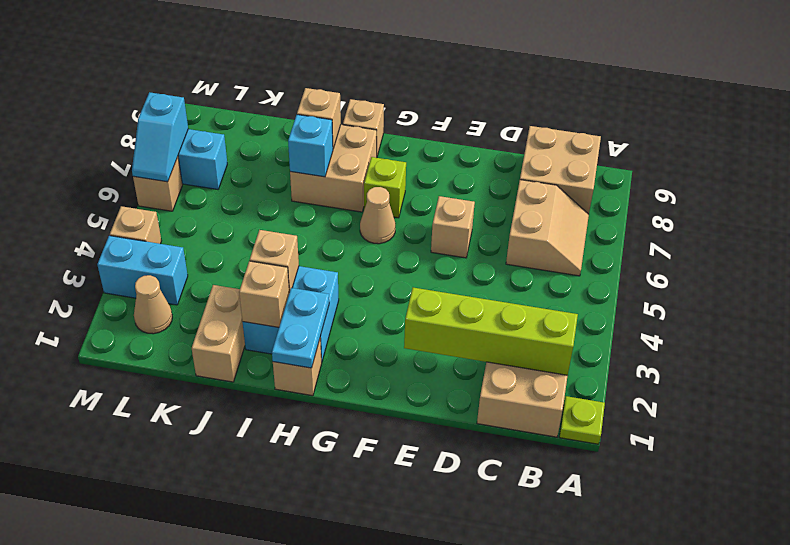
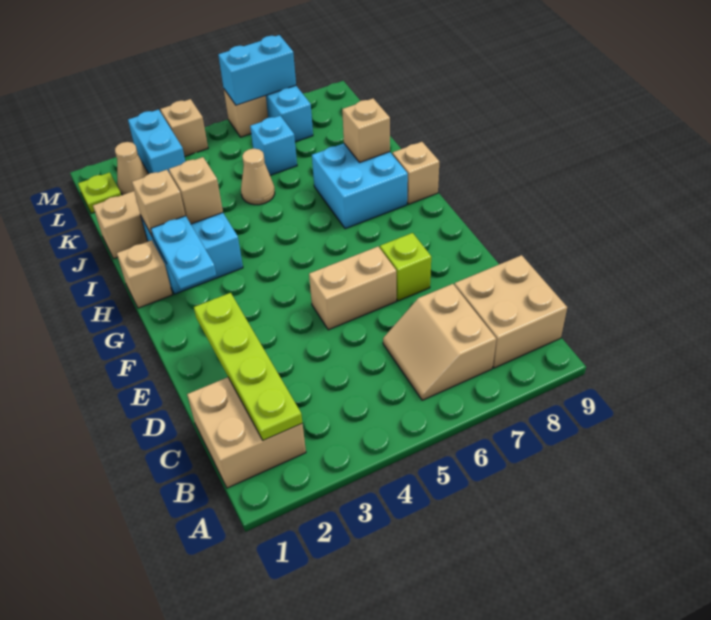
lime 1x1 plate [559,396,605,444] -> lime 1x1 plate moved to [78,172,121,213]
lime 1x4 brick [404,288,578,375] -> lime 1x4 plate [194,293,302,441]
tan 2x2 slope [506,180,589,276] -> tan 2x2 slope turned to [383,284,496,400]
tan 1x1 brick [431,196,475,258] -> tan 1x2 brick [309,247,396,330]
tan 1x1 cone [360,187,395,244] -> tan 1x1 cone moved to [241,149,275,205]
lime 1x1 brick [364,157,406,218] -> lime 1x1 brick moved to [380,233,431,301]
cyan 1x2 plate [272,288,329,368] -> cyan 1x2 plate turned to [151,216,216,289]
tan 2x2 brick [290,125,377,212] -> cyan 2x2 brick [312,143,408,229]
cyan 1x1 brick [288,115,333,177] -> cyan 1x1 brick moved to [250,116,297,175]
cyan 1x2 slope [132,92,188,182] -> cyan 1x2 brick [218,35,296,105]

